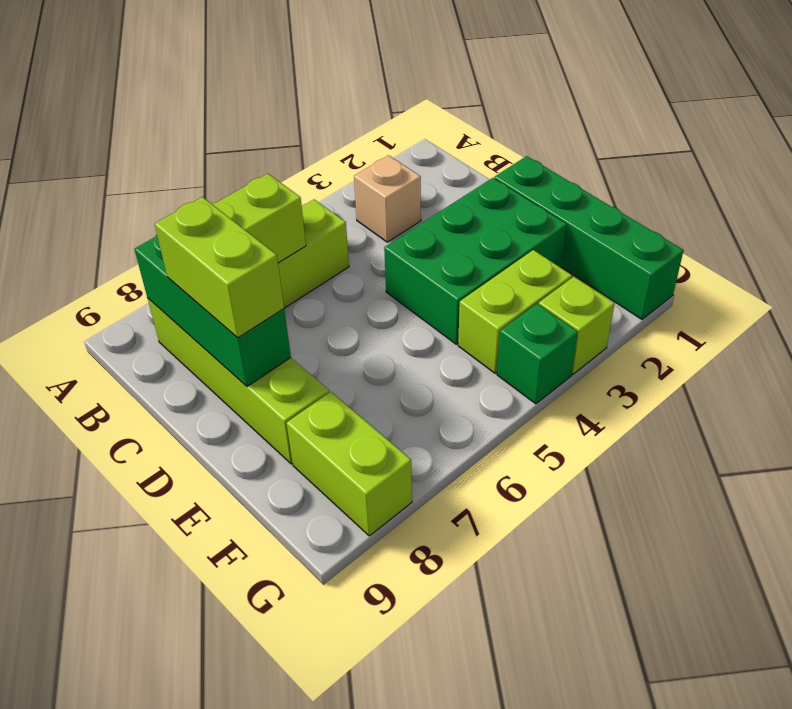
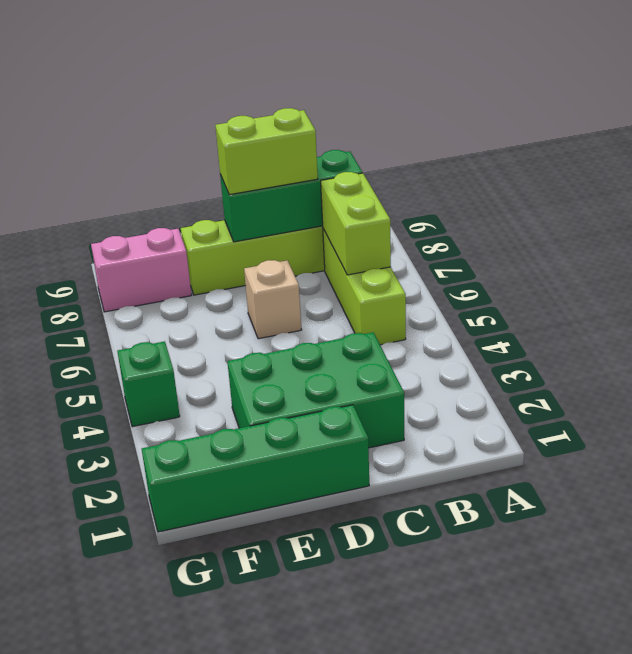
tan 1x1 brick [354,155,421,242] -> tan 1x1 brick moved to [244,260,301,339]
green 2x3 brick [384,178,567,344] -> green 2x3 brick turned to [227,332,404,448]
lime 1x2 brick [458,250,572,373] -> none
lime 1x2 brick [287,392,412,536] -> pink 1x2 brick [91,228,192,312]
lime 1x1 brick [539,277,615,374] -> none

